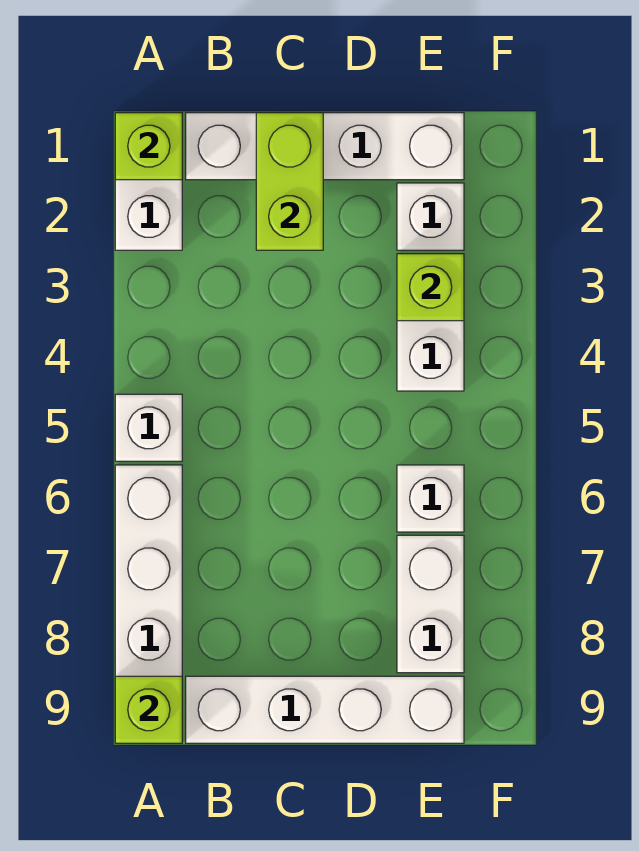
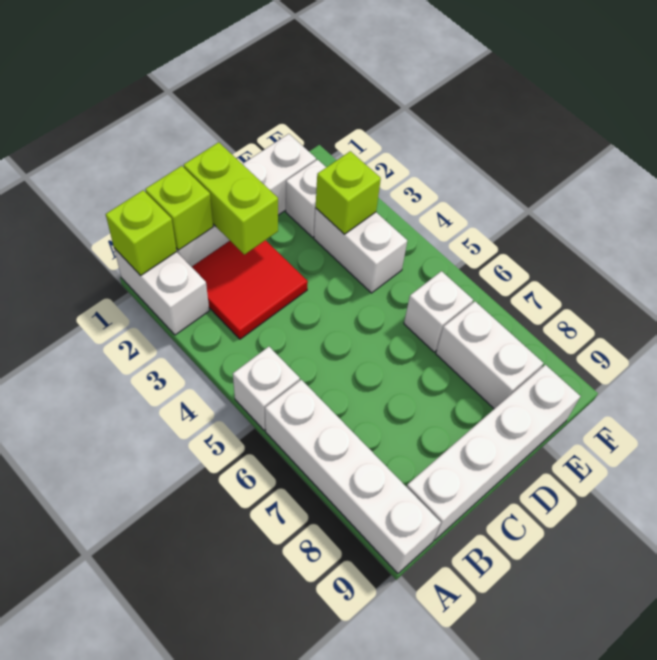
lime 1x1 brick [115,676,182,743] -> lime 1x1 brick moved to [145,166,213,250]
none -> red 2x2 tile [192,240,308,339]

